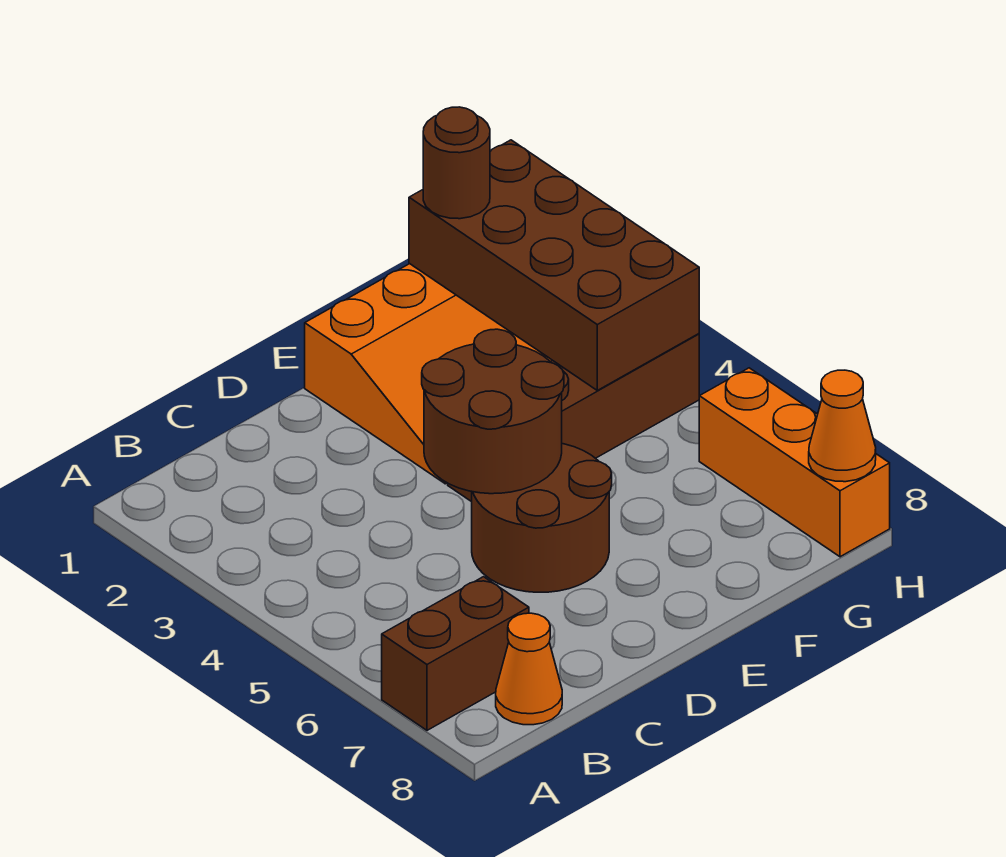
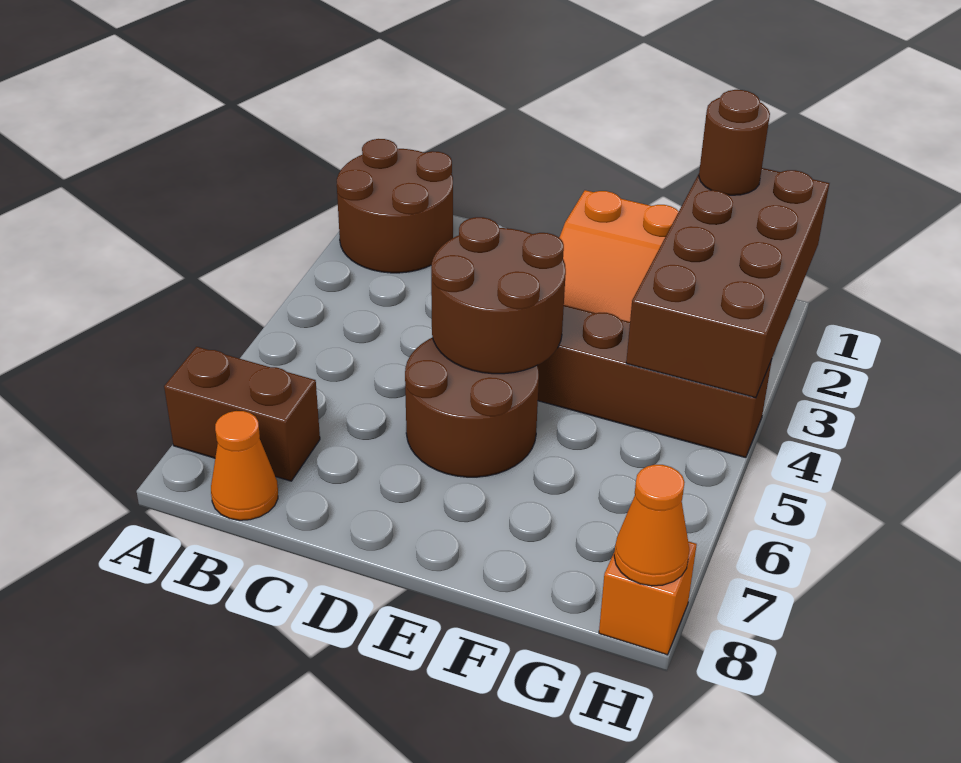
none -> brown 2x2 round brick [337,139,453,273]
orange 1x3 brick [699,368,890,557] -> orange 1x1 brick [599,541,697,655]

